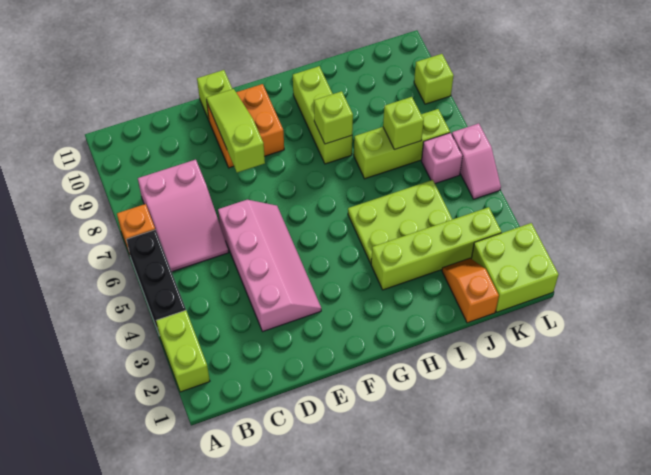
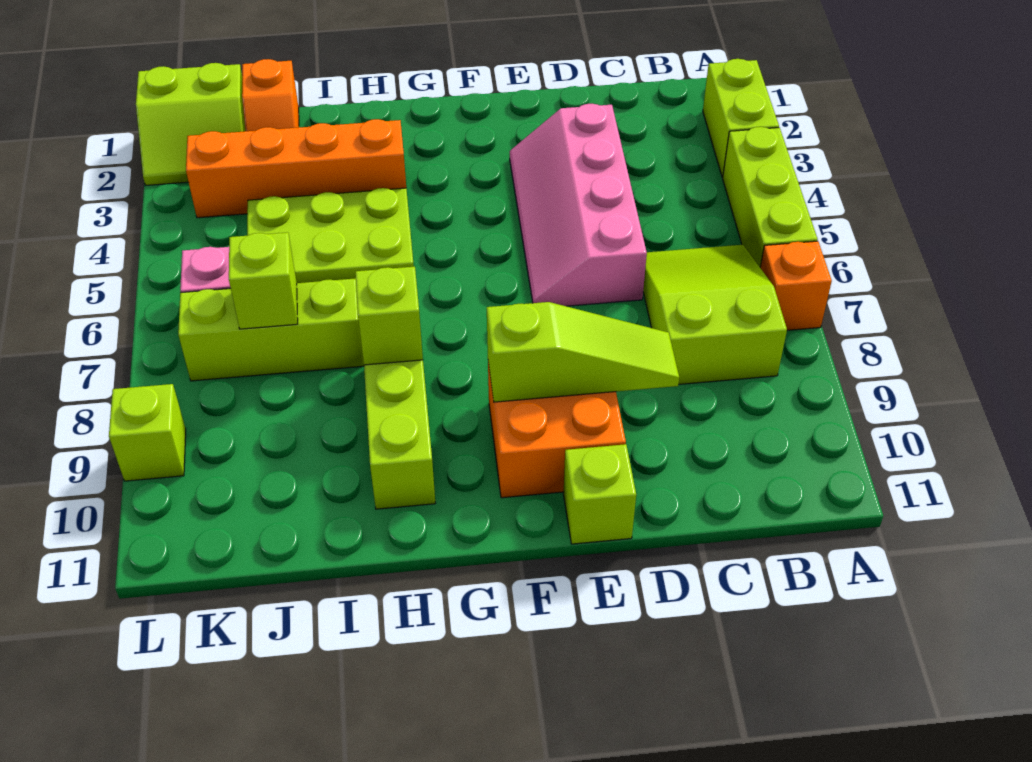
black 1x3 brick [126,230,186,333] -> lime 1x3 brick [723,127,818,267]
pink 2x3 slope [138,160,229,272] -> lime 2x3 slope [643,245,787,384]
lime 1x3 slope [206,89,265,172] -> lime 1x3 slope turned to [487,302,679,402]
lime 1x4 brick [371,207,501,290] -> orange 1x4 brick [186,119,406,218]
lime 2x2 brick [471,223,559,312] -> lime 2x2 slope [136,63,245,185]
pink 1x2 slope [452,123,501,199] -> none

